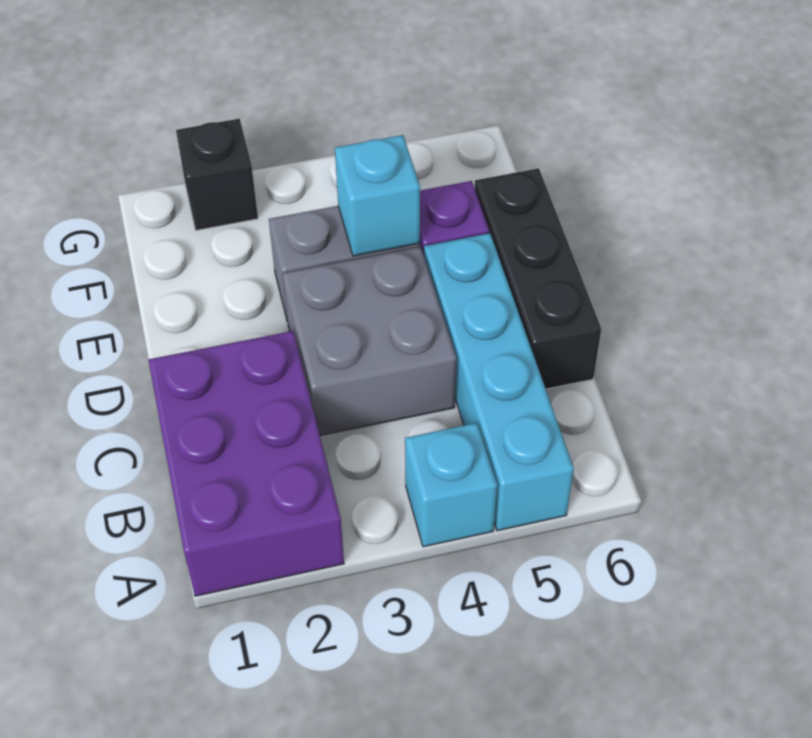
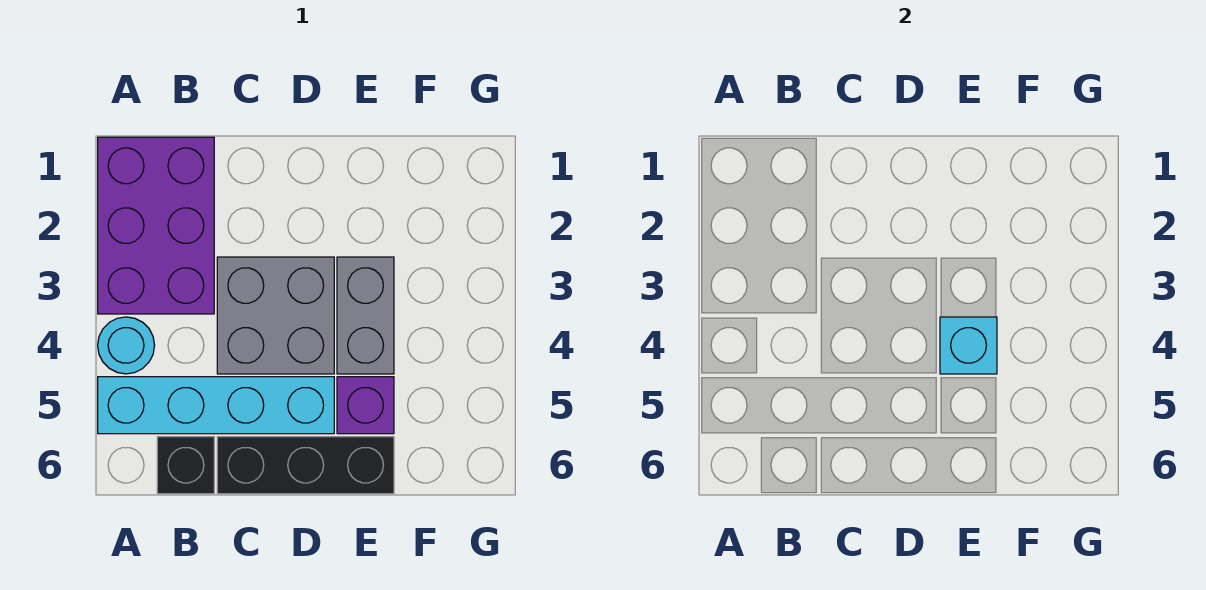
purple 2x3 brick [148,331,344,596] -> purple 2x3 brick turned to [98,137,214,314]
cyan 1x1 brick [405,423,497,547] -> cyan 1x1 round brick [98,317,155,374]
black 1x1 brick [176,119,258,230] -> black 1x1 brick moved to [157,437,214,494]

